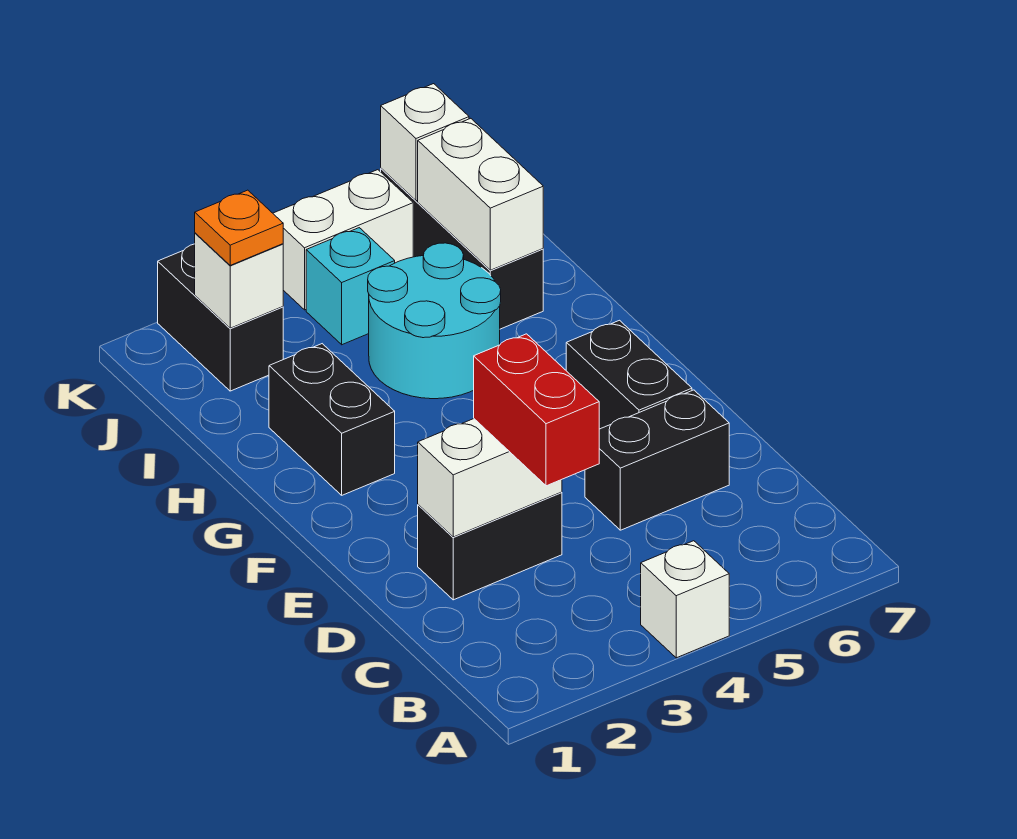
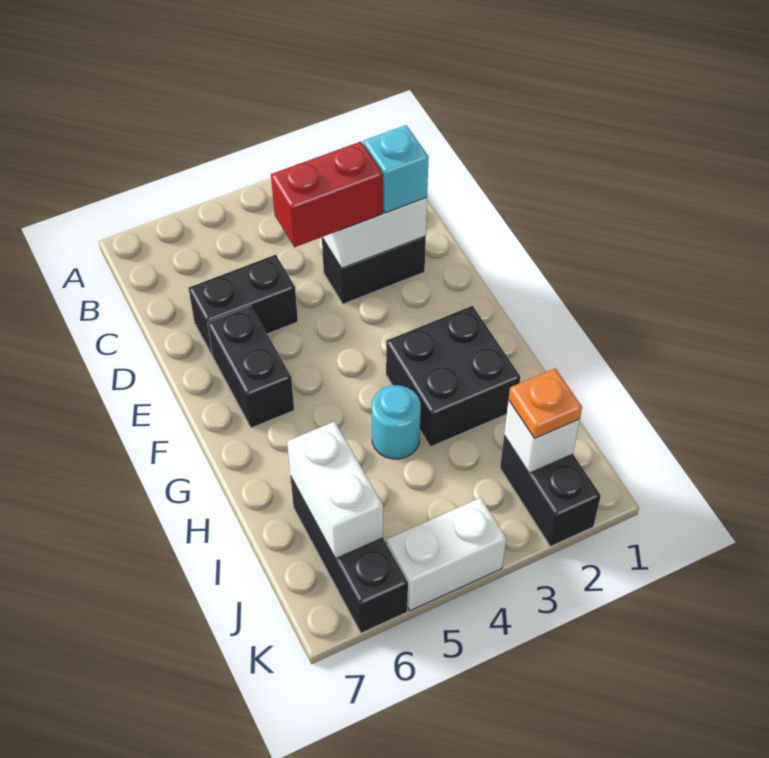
white 1x1 brick [641,541,729,658] -> none
red 1x2 brick [474,334,599,486] -> red 1x2 brick turned to [271,142,383,247]
black 1x2 brick [269,344,395,495] -> black 2x2 brick [386,306,520,447]
cyan 2x2 round brick [368,243,501,399] -> cyan 1x1 round brick [372,385,421,459]
cyan 1x1 brick [306,228,395,345] -> cyan 1x1 brick moved to [363,125,429,213]
white 1x1 brick [381,84,469,201] -> none

